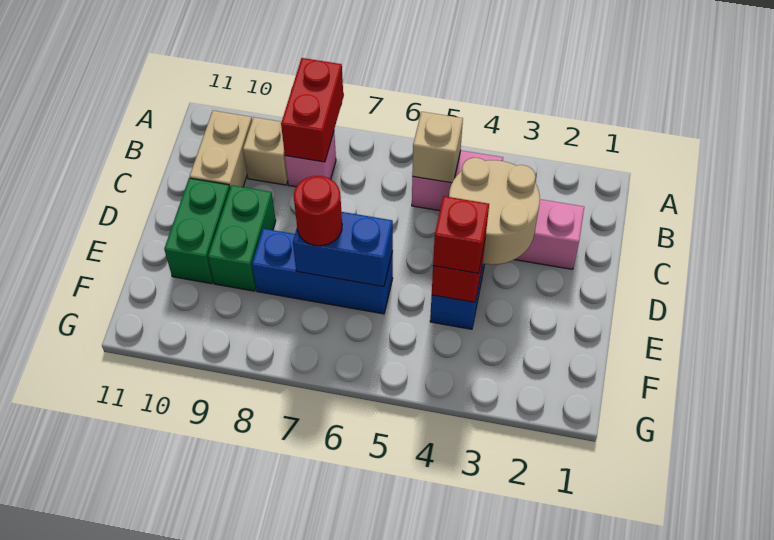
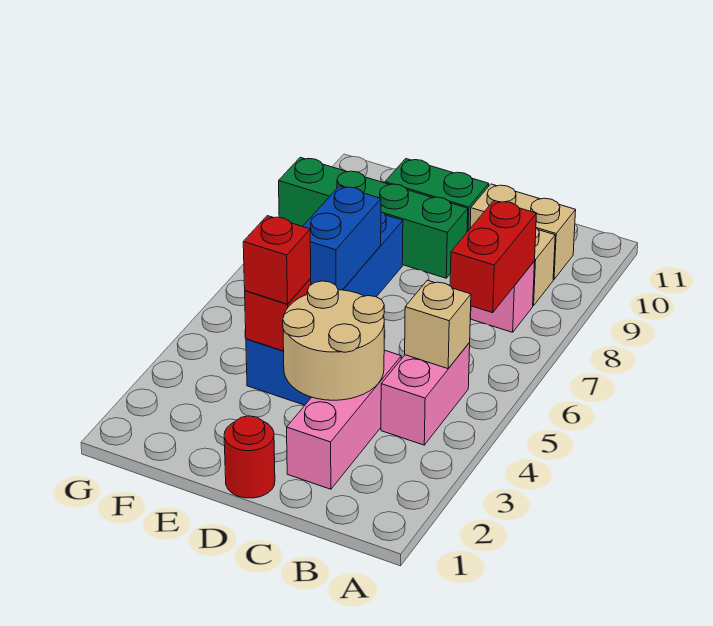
red 1x2 brick [281,58,343,162] -> red 1x2 brick turned to [450,201,537,313]
green 1x2 brick [208,185,276,291] -> green 1x4 brick [279,157,468,278]
red 1x1 round brick [294,176,342,246] -> red 1x1 round brick moved to [224,416,275,498]

